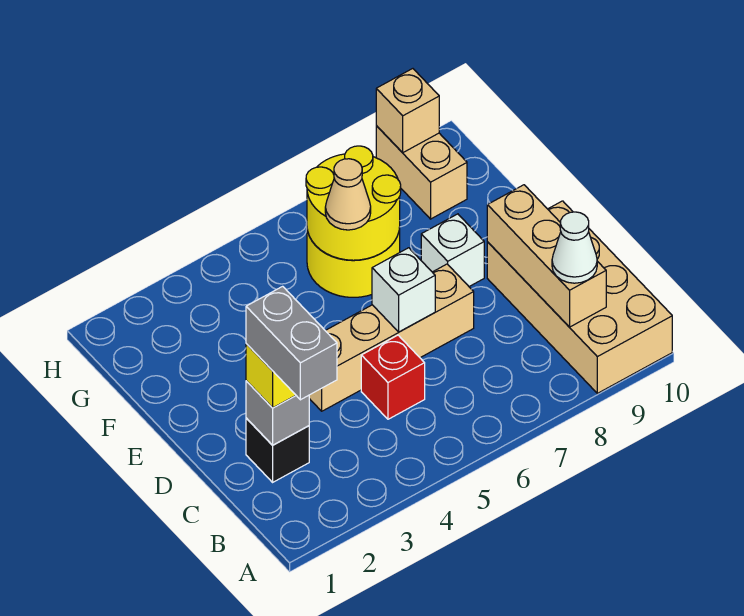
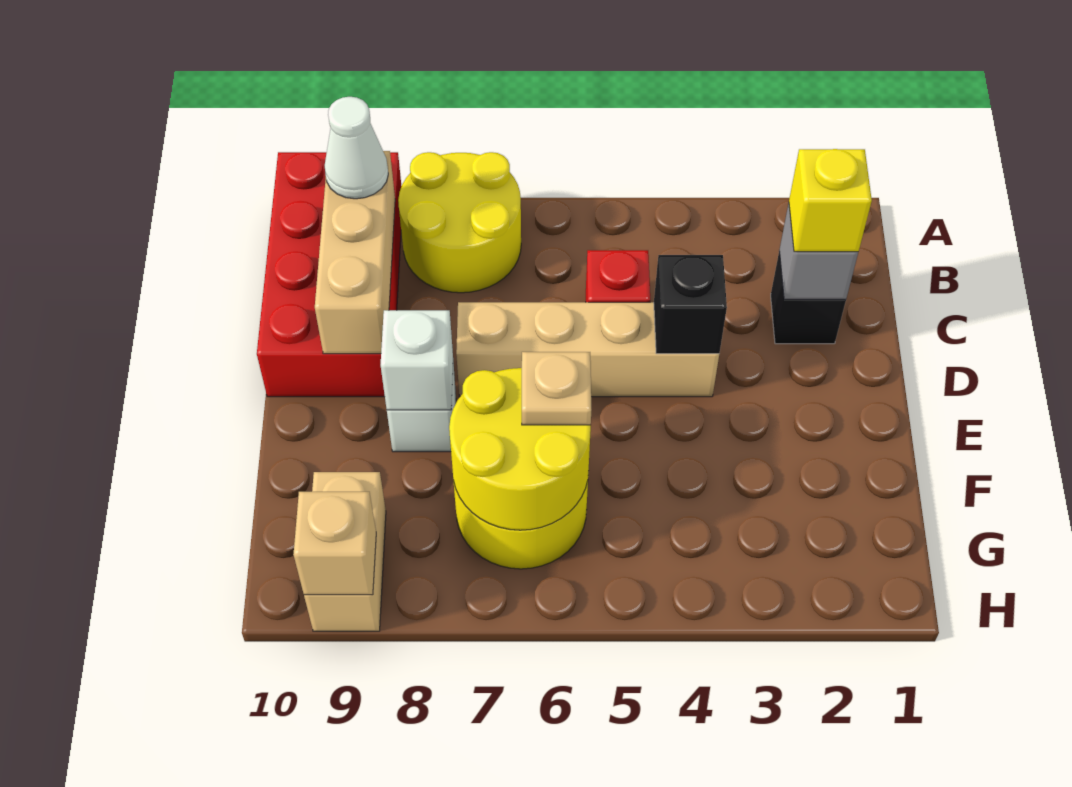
none -> yellow 2x2 round brick [398,152,521,293]
tan 2x4 brick [487,201,672,393] -> red 2x4 brick [257,152,402,397]
grey 1x2 brick [246,286,337,400] -> none
none -> black 1x1 brick [654,255,727,354]
white 1x1 brick [372,248,435,332] -> white 1x1 brick moved to [381,310,453,410]
tan 1x1 cone [325,159,371,230] -> tan 1x1 plate [522,352,591,425]

